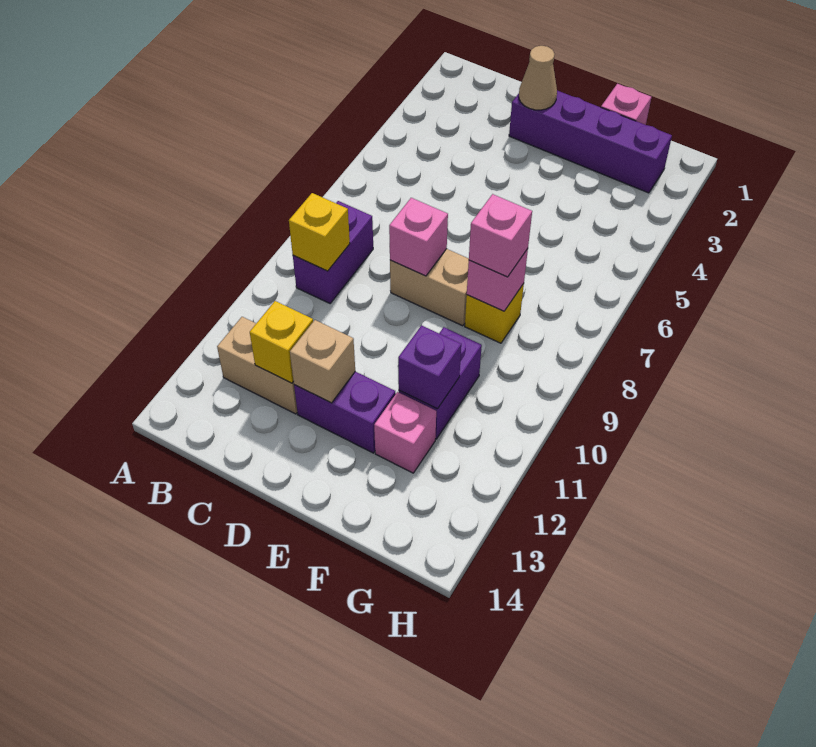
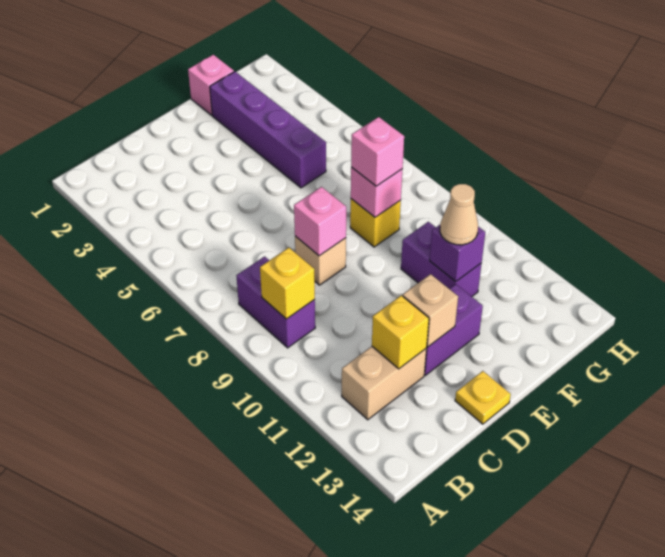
purple 1x4 brick [509,91,672,193] -> purple 1x4 brick turned to [210,72,326,188]
tan 1x1 cone [519,46,557,110] -> tan 1x1 cone moved to [440,184,478,245]
tan 1x2 brick [390,249,469,326] -> tan 1x1 brick [295,236,346,285]
none -> yellow 1x1 plate [455,371,511,424]
pink 1x1 brick [374,392,436,473] -> none

